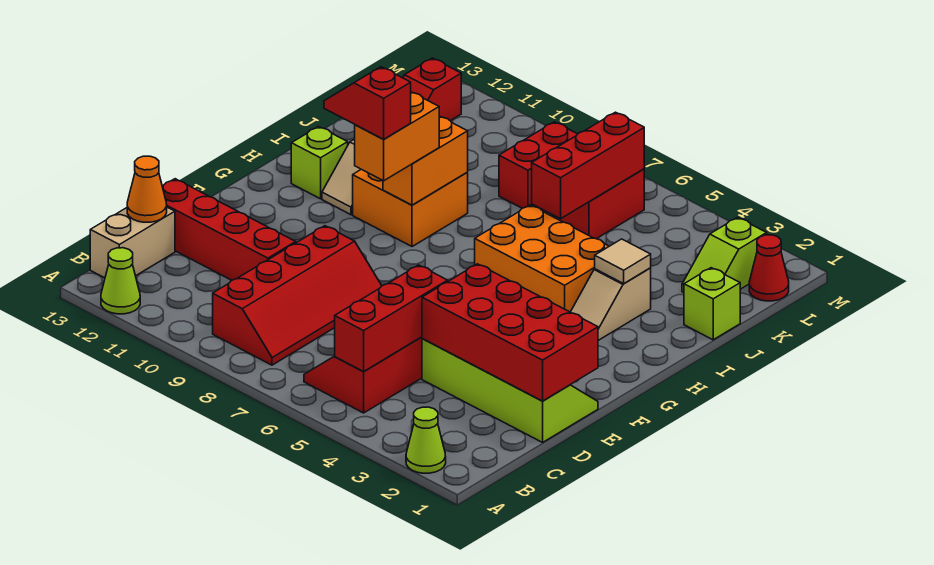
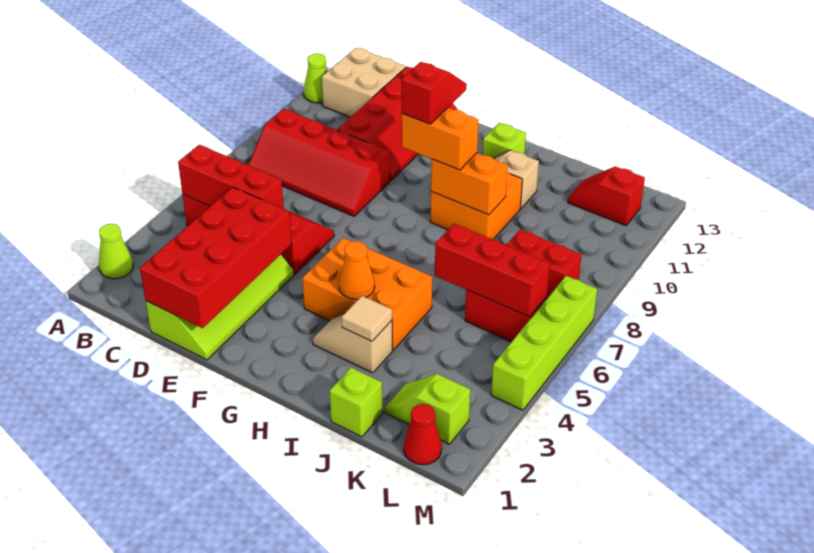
tan 1x2 brick [90,207,175,278] -> tan 2x2 brick [322,48,406,117]
orange 1x1 cone [127,156,167,222] -> orange 1x1 cone moved to [339,241,375,300]
orange 2x3 brick [475,205,609,312] -> orange 2x3 brick turned to [302,238,432,350]
none -> lime 1x4 brick [491,276,597,410]

